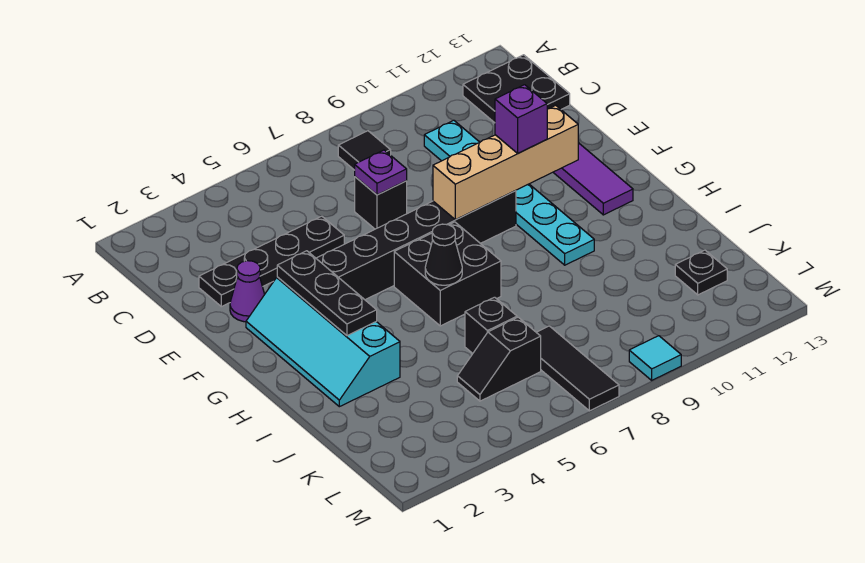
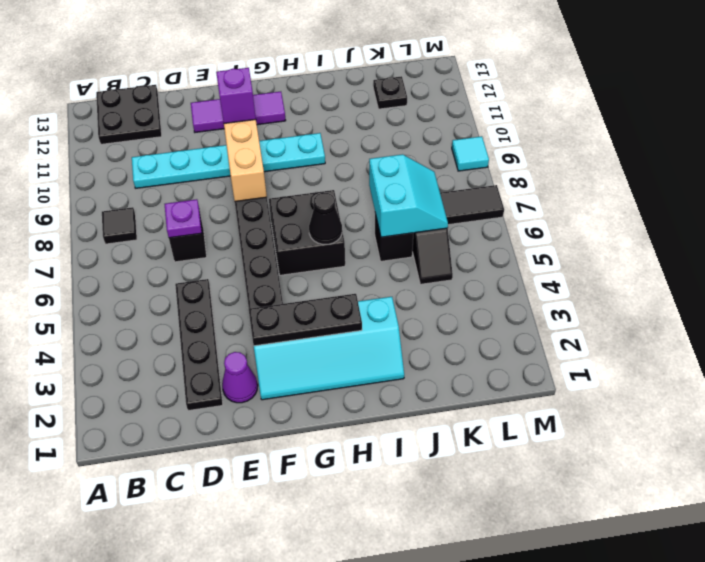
none -> cyan 2x2 slope [369,154,448,237]

